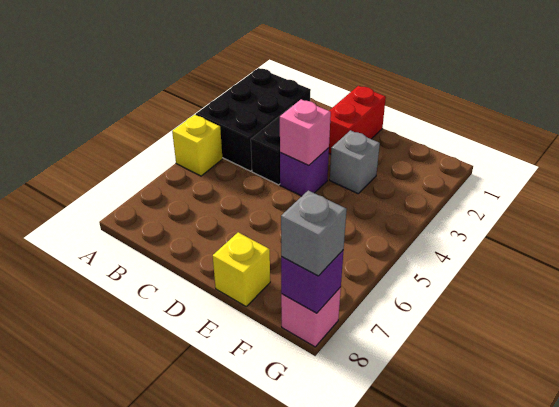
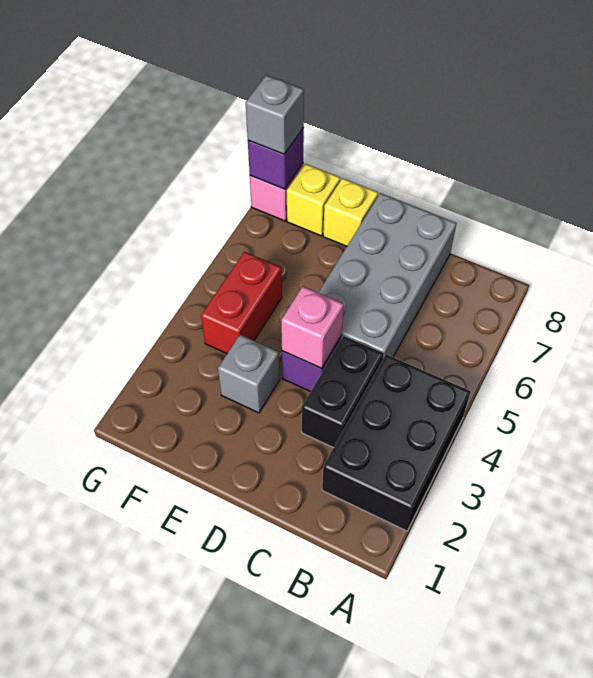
yellow 1x1 brick [172,115,223,176] -> yellow 1x1 brick moved to [287,164,340,236]
none -> grey 2x4 brick [318,193,457,358]
red 1x2 brick [329,86,386,154] -> red 1x2 brick moved to [201,252,282,354]

